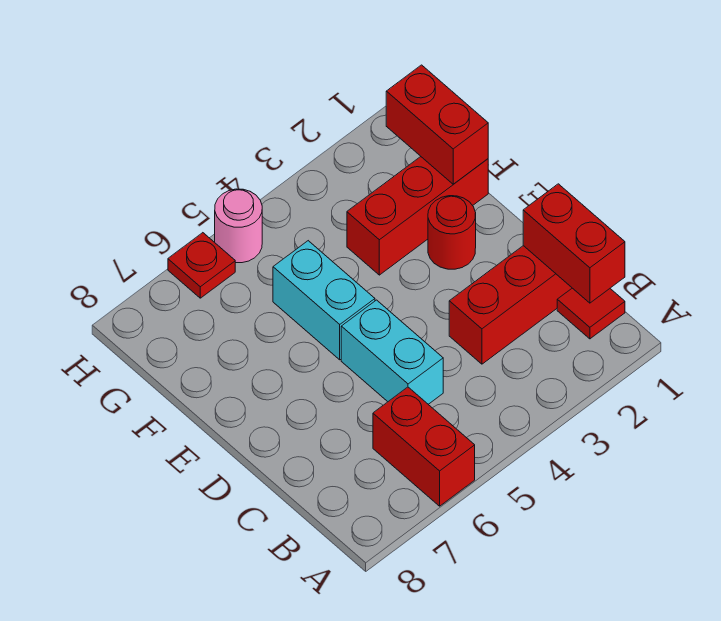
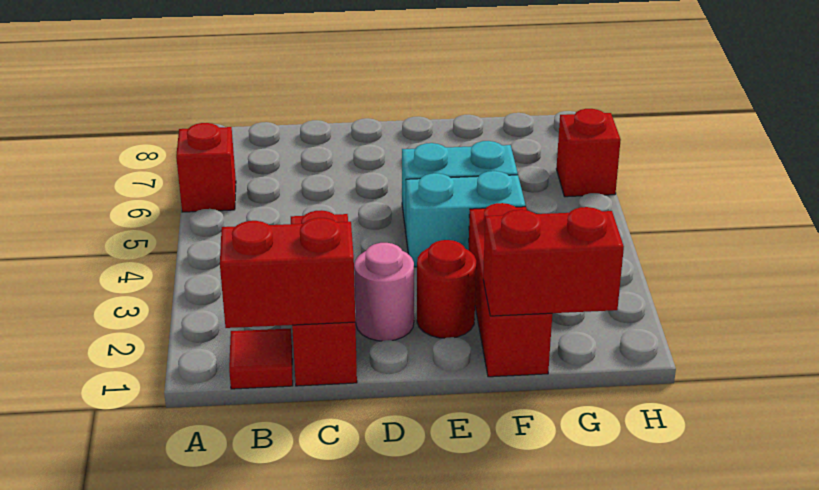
red 1x2 brick [373,387,475,506] -> red 1x1 brick [176,123,236,212]
cyan 1x2 brick [341,300,443,404] -> cyan 1x2 brick moved to [406,171,526,267]
pink 1x1 round brick [215,189,262,263] -> pink 1x1 round brick moved to [354,243,414,341]
red 1x1 plate [168,233,235,298] -> red 1x1 brick [556,109,621,197]

